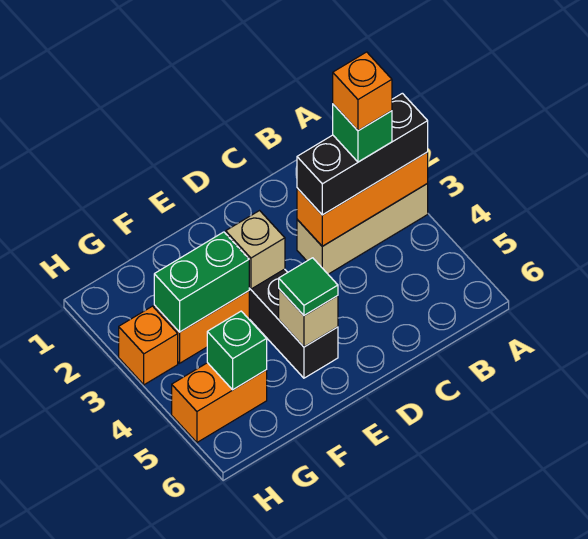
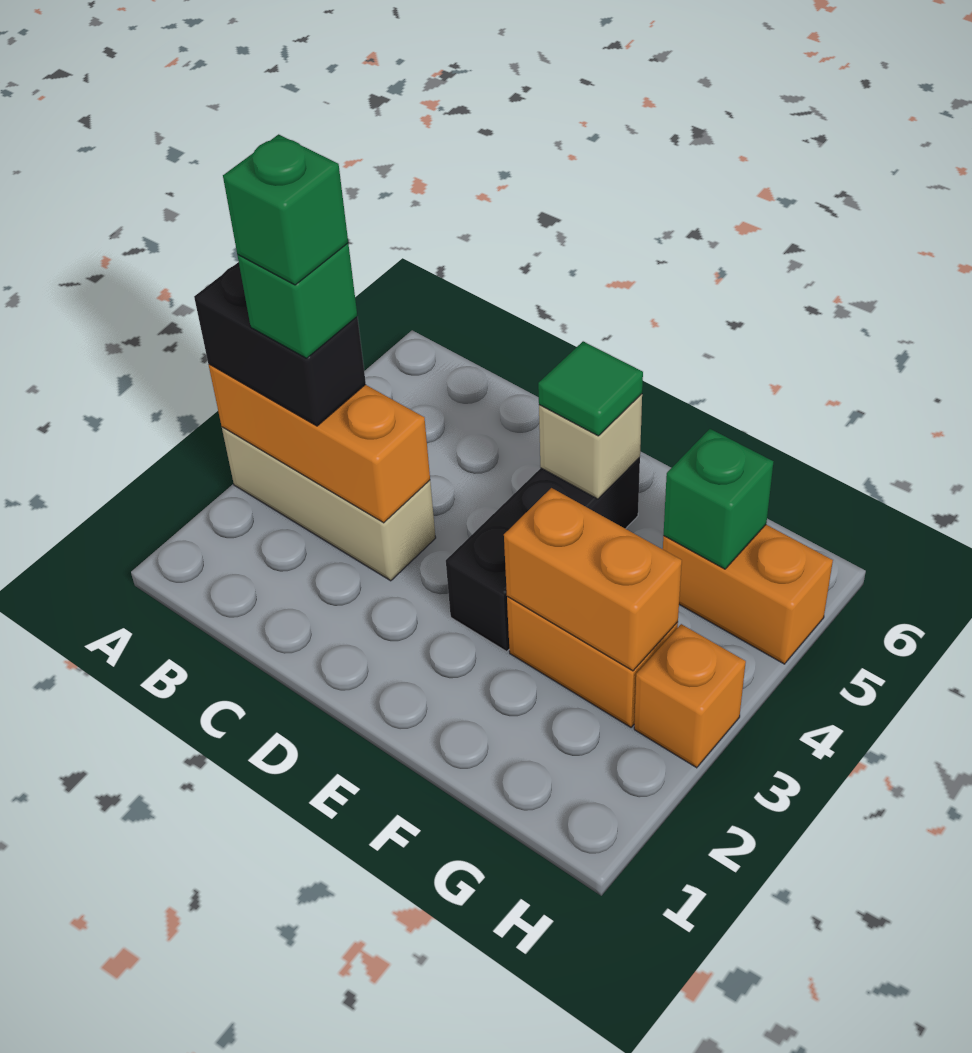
black 1x3 brick [297,93,428,215] -> black 1x2 brick [194,262,366,426]
orange 1x1 brick [333,52,392,131] -> green 1x1 brick [223,134,348,285]
tan 1x1 brick [226,211,285,289] -> none
green 1x2 brick [154,232,249,332] -> orange 1x2 brick [504,488,682,671]

